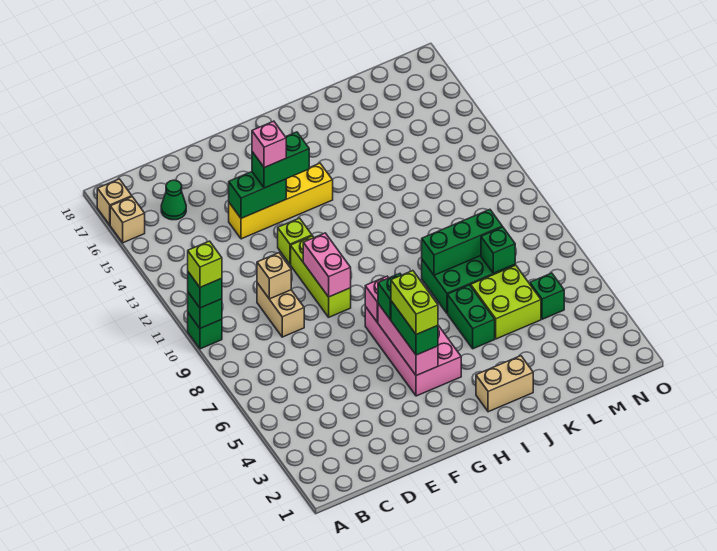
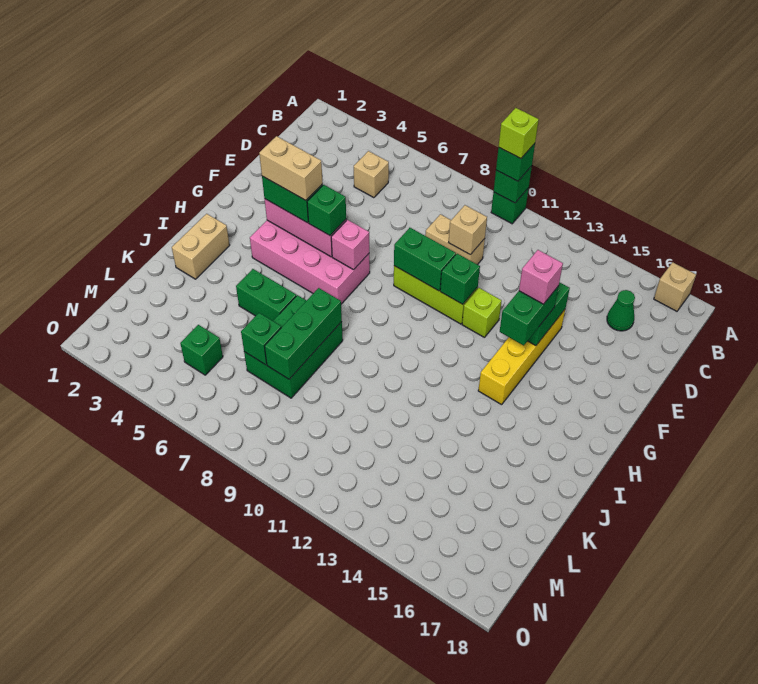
tan 1x1 brick [110,197,145,243] -> tan 1x1 brick moved to [354,151,389,198]
pink 1x2 brick [303,233,351,297] -> green 1x2 brick [394,228,456,291]
none -> green 1x1 brick [440,254,480,304]
lime 1x2 brick [391,271,438,334] -> tan 1x2 brick [259,136,323,200]
lime 2x2 brick [471,265,541,339] -> none

